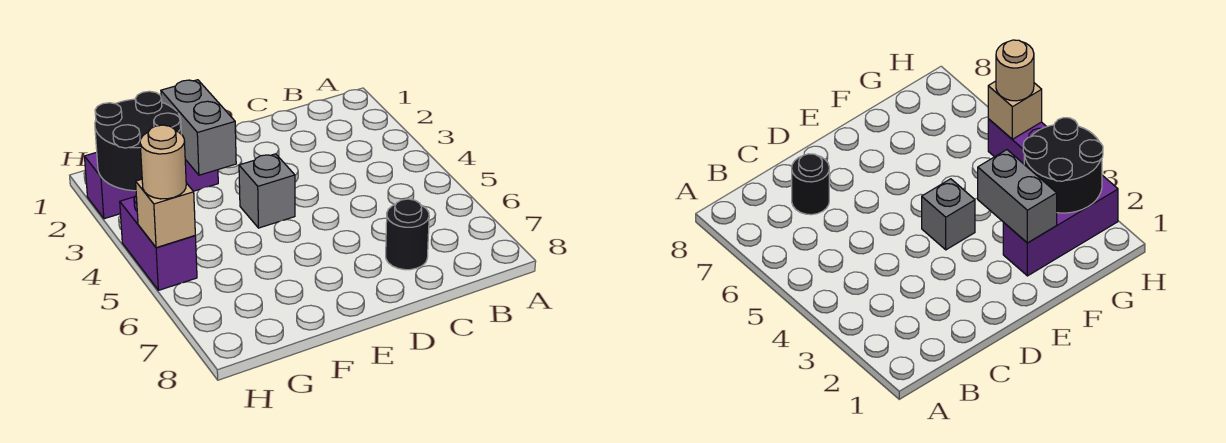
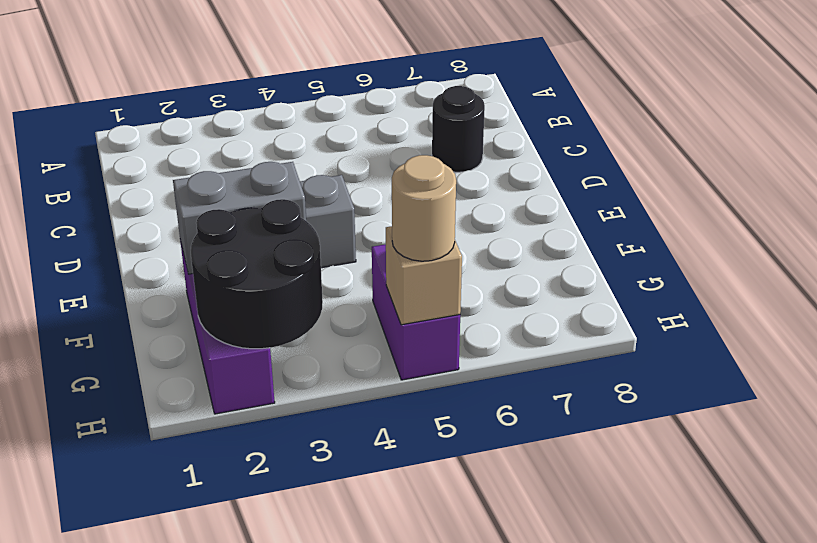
purple 1x2 brick [120,196,197,290] -> purple 1x2 brick turned to [372,244,460,380]

